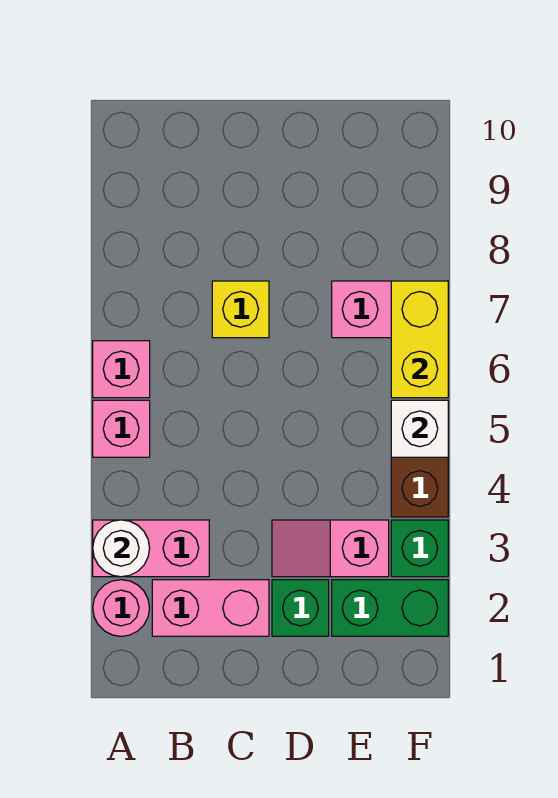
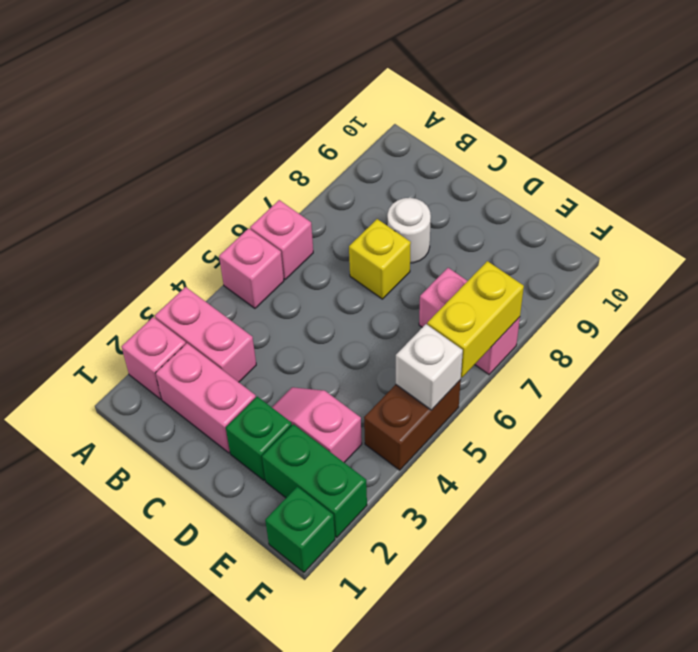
pink 1x1 round brick [93,580,150,636] -> pink 1x1 brick [122,317,186,399]
white 1x1 round brick [93,520,150,577] -> white 1x1 round brick moved to [387,198,431,263]
green 1x1 brick [391,520,448,577] -> green 1x1 brick moved to [265,487,335,572]

